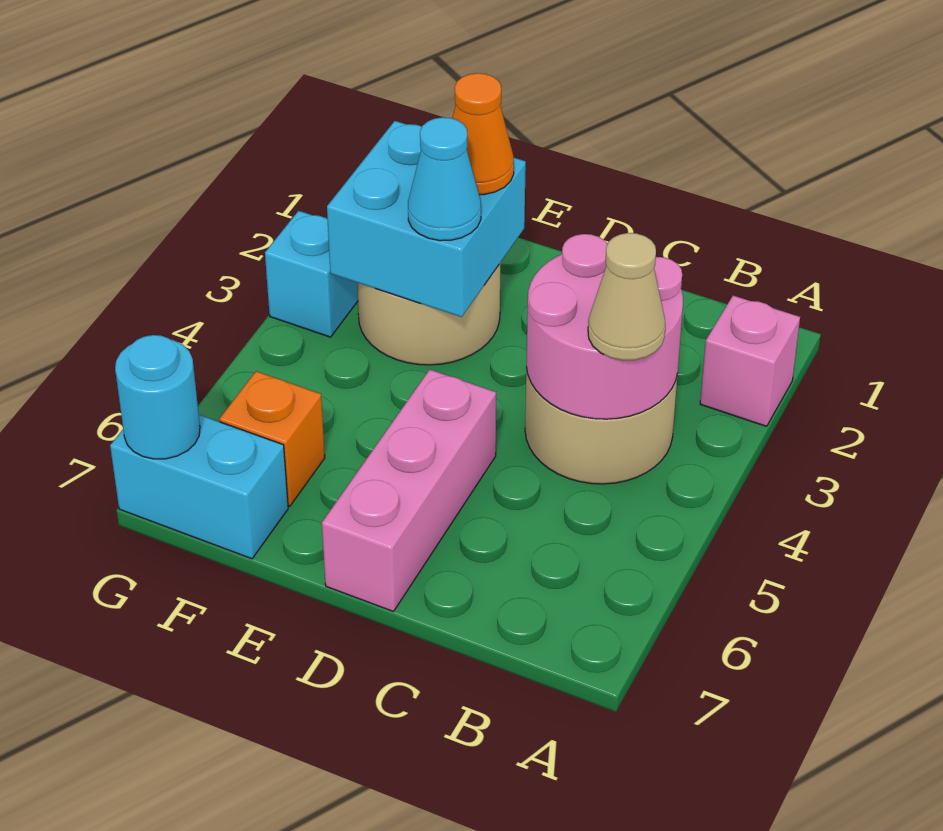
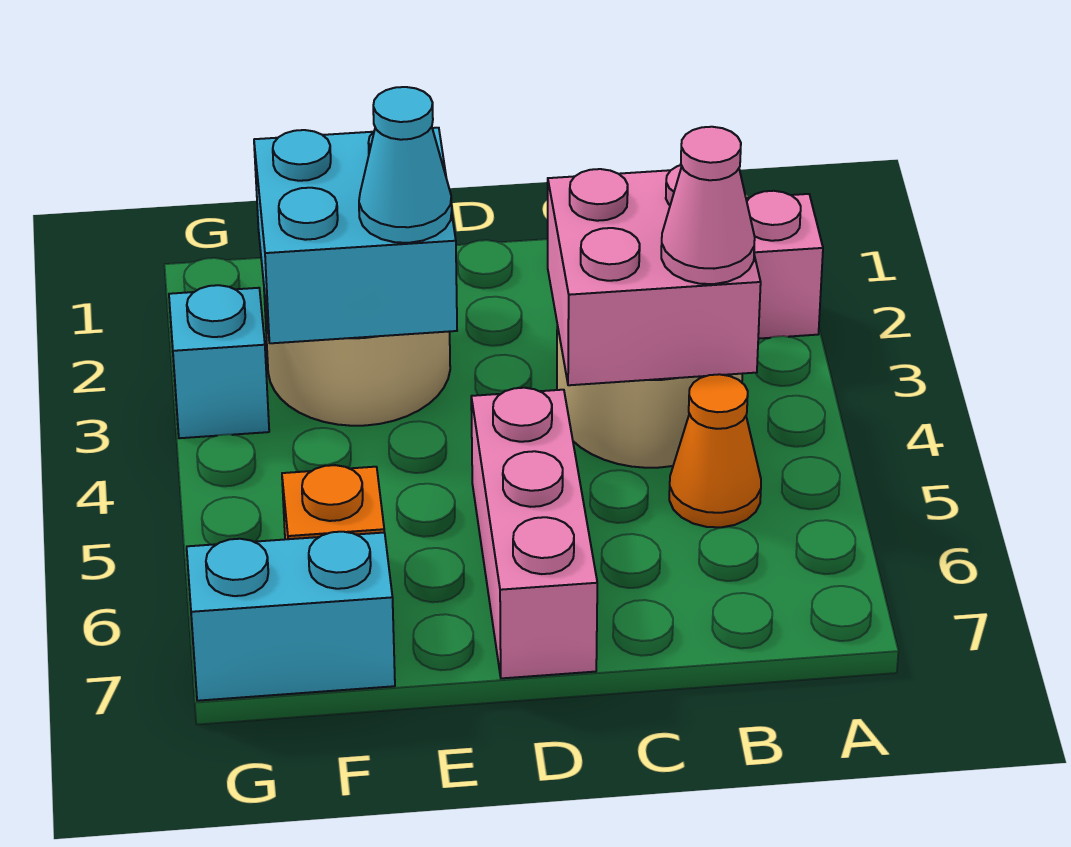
pink 2x2 round brick [526,234,683,419] -> pink 2x2 brick [548,165,761,385]
tan 1x1 cone [588,233,665,360] -> pink 1x1 cone [661,127,755,284]
orange 1x1 cone [452,73,514,195] -> orange 1x1 cone moved to [669,374,761,527]
cyan 1x1 round brick [115,335,200,459] -> none

